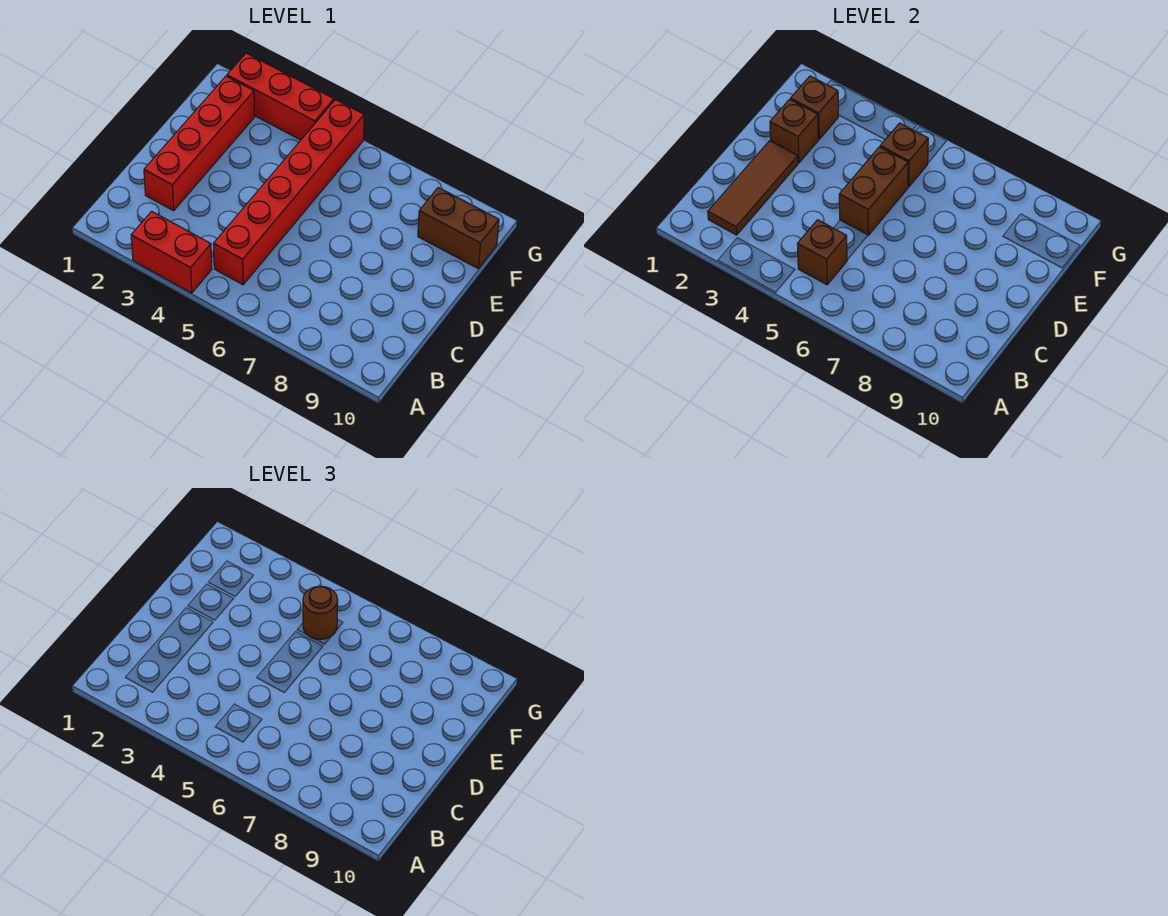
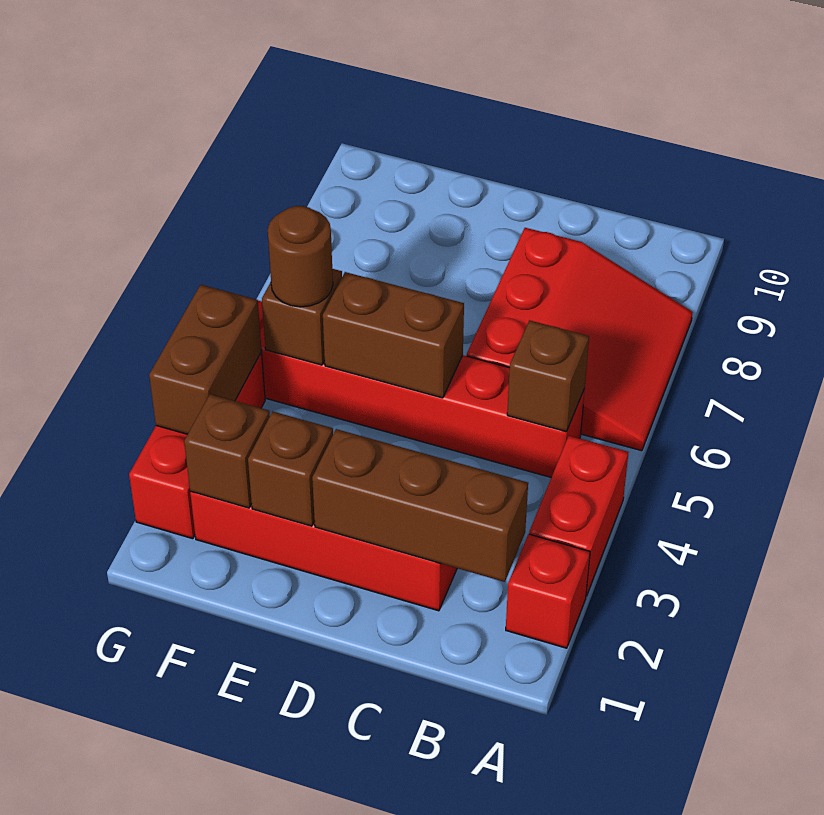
none -> red 1x1 brick [506,534,590,648]
none -> red 3x3 slope [467,228,693,451]
brown 1x3 tile [708,141,798,235] -> brown 1x3 brick [312,429,528,582]
brown 1x2 brick [418,188,499,268] -> brown 1x2 brick moved to [149,285,262,434]

